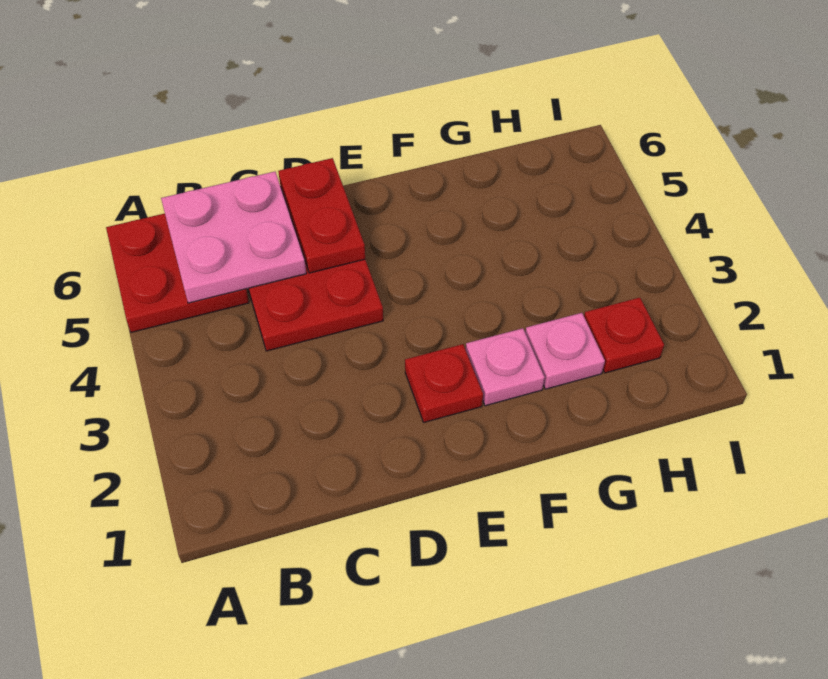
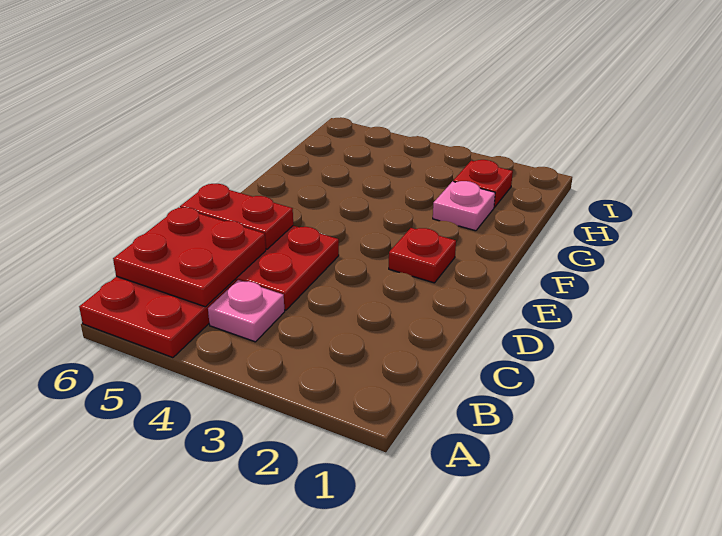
pink 2x2 plate [161,172,306,303] -> red 2x2 plate [113,207,266,307]
pink 1x1 plate [466,328,545,406] -> pink 1x1 plate moved to [208,280,285,342]

